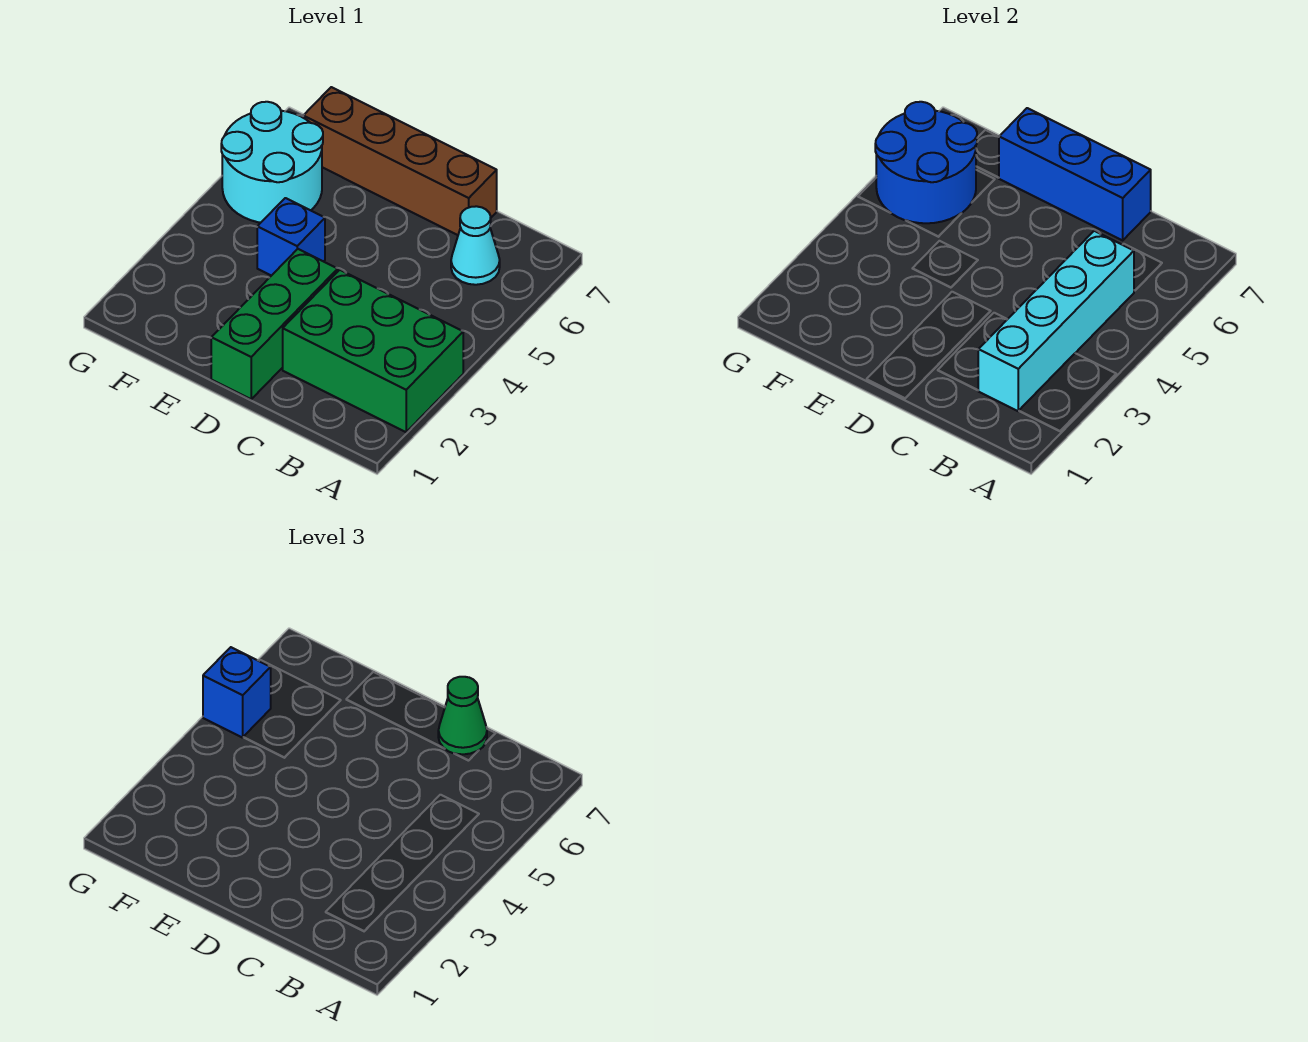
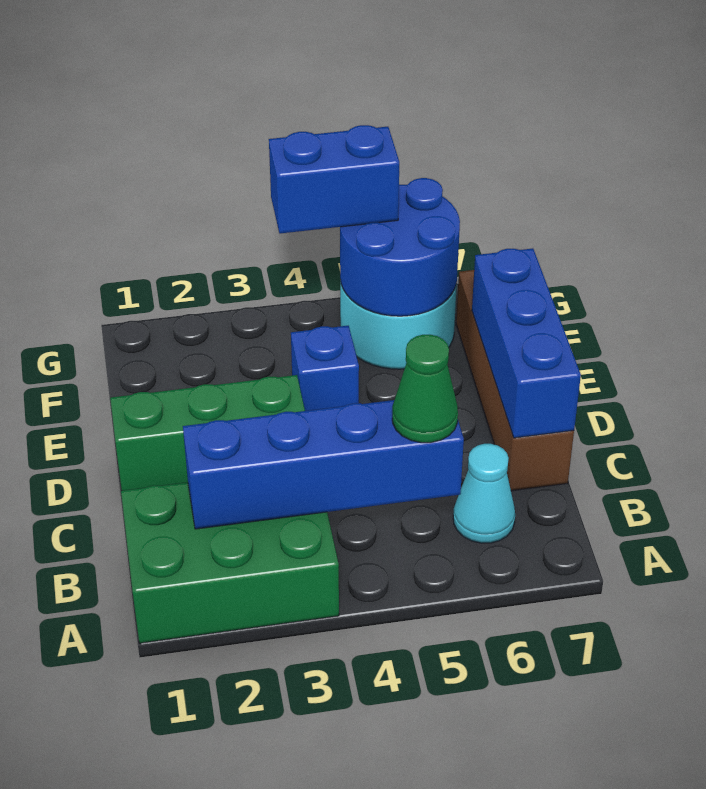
green 2x3 brick [283,270,463,432] -> green 2x3 brick turned to [121,482,339,643]
cyan 1x4 brick [978,231,1134,411] -> blue 1x4 brick [183,400,464,529]
green 1x1 cone [438,677,487,754] -> green 1x1 cone moved to [392,335,458,443]
blue 1x1 brick [203,647,271,738] -> blue 1x2 brick [269,125,399,234]

